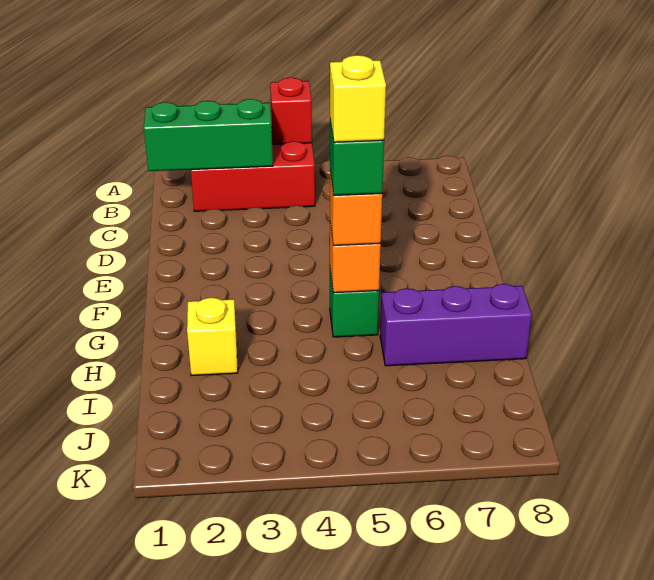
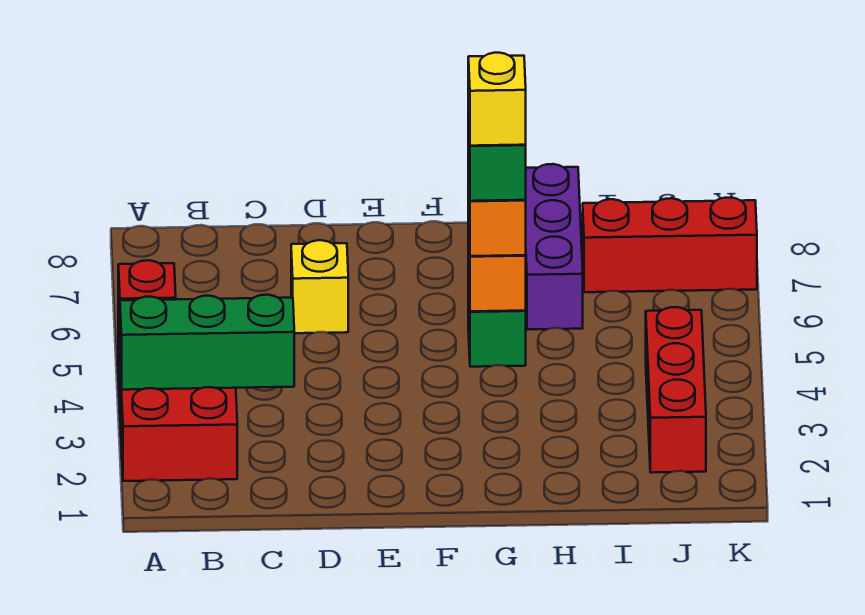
green 1x3 brick [144,99,273,171] -> green 1x3 brick turned to [120,295,294,390]
yellow 1x1 brick [187,297,238,376] -> yellow 1x1 brick moved to [291,240,348,333]
none -> red 1x3 brick [583,198,757,292]
none -> red 1x3 brick [646,307,706,473]

